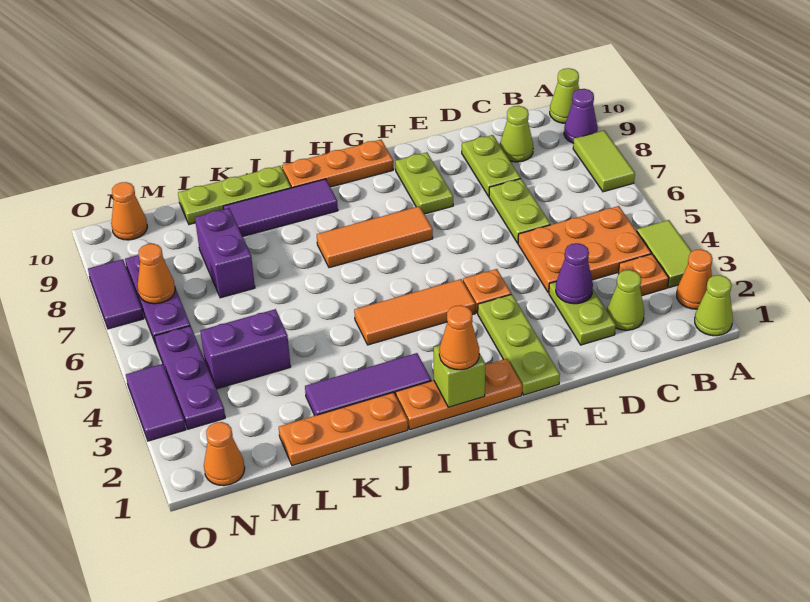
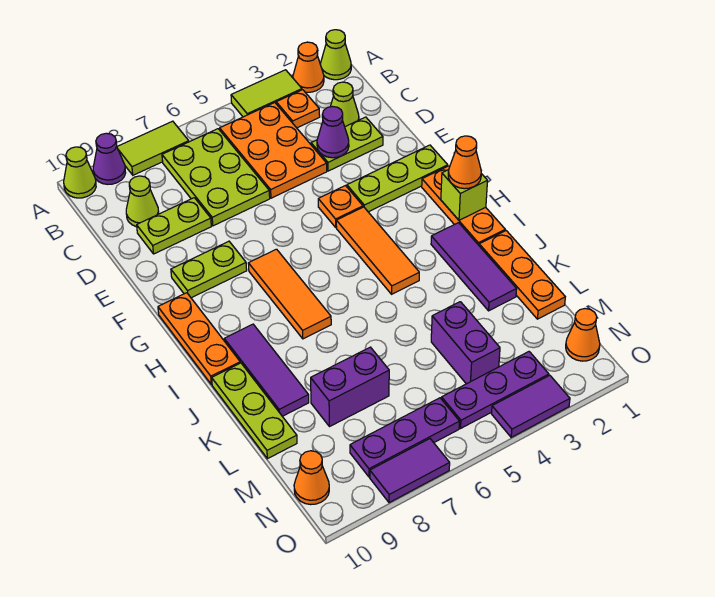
lime 1x2 plate [489,179,550,243] -> lime 2x3 plate [162,129,270,226]
orange 1x1 cone [137,244,175,304] -> none

